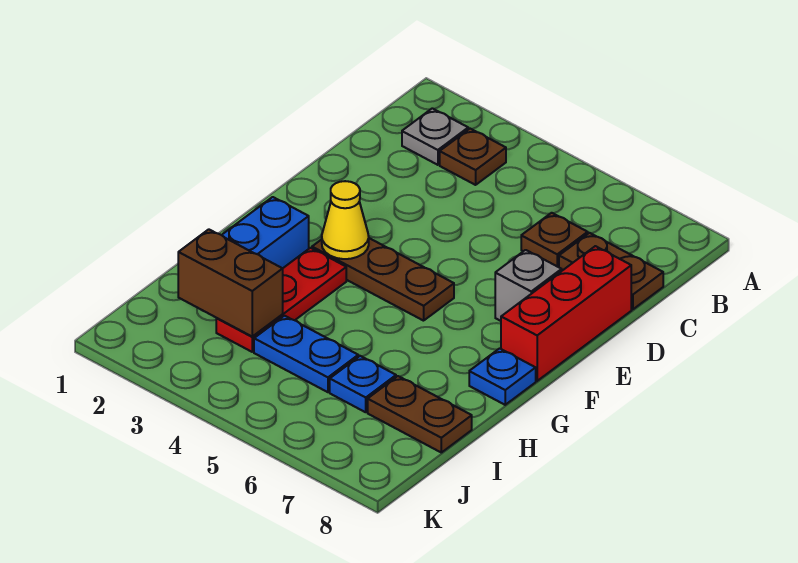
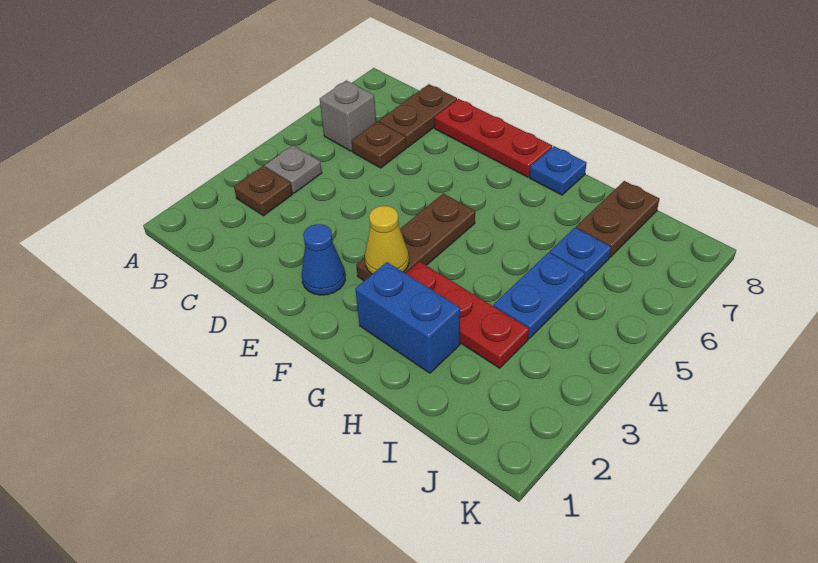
grey 1x1 plate [402,108,468,165] -> grey 1x1 plate moved to [265,145,322,193]
red 1x3 brick [501,246,631,381] -> red 1x3 plate [435,99,552,177]
none -> blue 1x1 cone [302,224,345,295]
grey 1x1 brick [495,250,562,321] -> grey 1x1 brick moved to [320,80,376,151]
brown 1x2 brick [178,229,283,336] -> none

